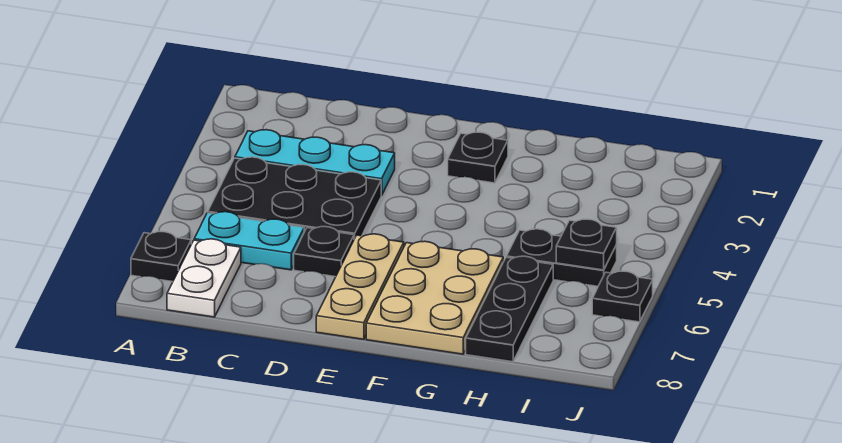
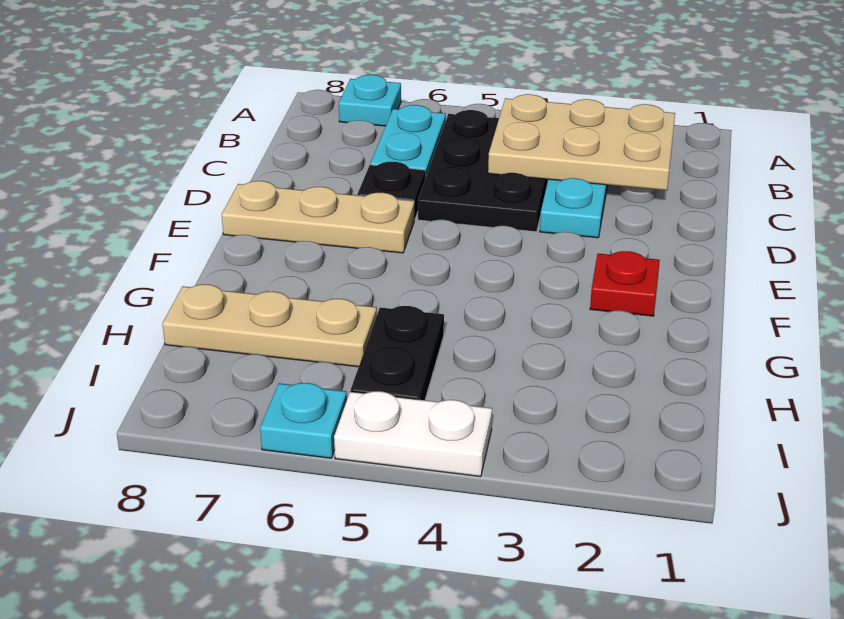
black 1x1 plate [131,232,191,282] -> cyan 1x1 plate [339,75,401,126]
white 1x2 plate [167,239,241,317] -> white 1x2 plate moved to [334,391,492,477]
black 1x1 plate [448,132,508,183] -> red 1x1 plate [590,251,660,316]
tan 2x3 plate [366,241,503,354] -> tan 2x3 plate moved to [488,94,675,190]
black 1x3 plate [466,256,553,362] -> tan 1x3 plate [162,284,377,367]
black 1x1 plate [556,219,617,270] -> none
black 1x1 plate [592,271,653,322] -> cyan 1x1 plate [260,383,347,458]

